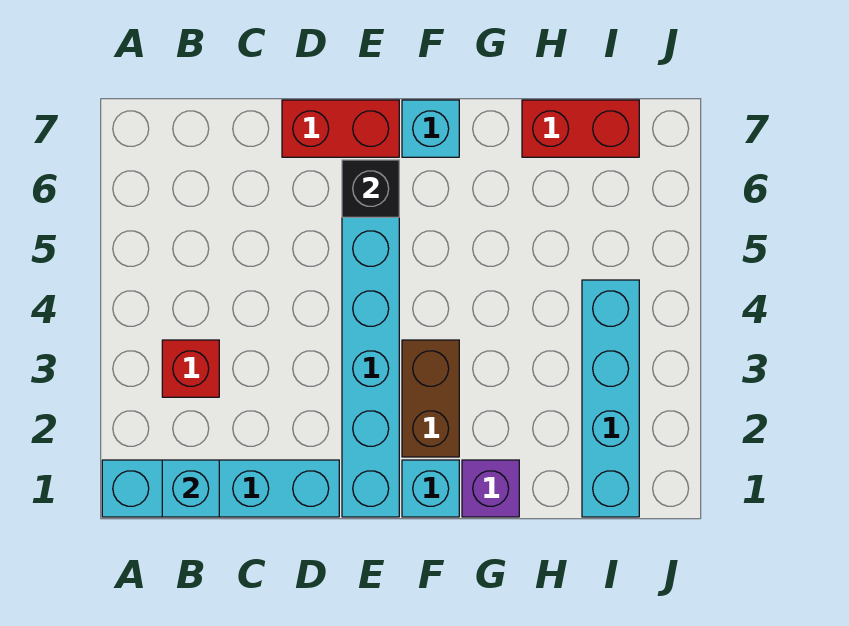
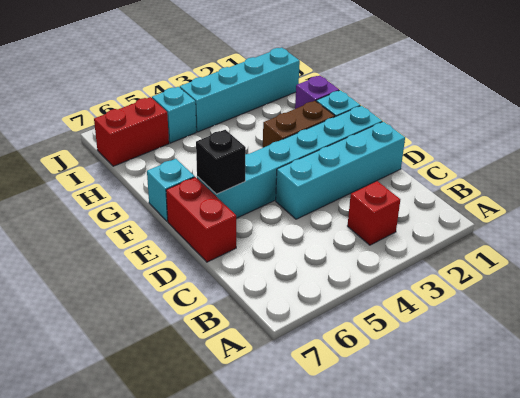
cyan 1x4 brick [102,460,339,517] -> cyan 1x4 brick turned to [276,122,405,219]
cyan 1x1 brick [162,460,219,517] -> cyan 1x1 brick moved to [152,87,196,143]
red 1x2 brick [522,100,639,157] -> red 1x2 brick turned to [94,97,169,166]

